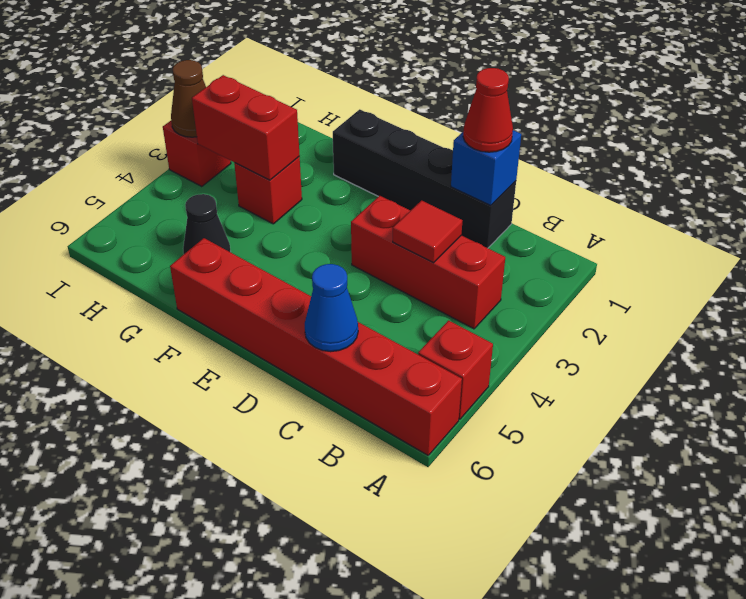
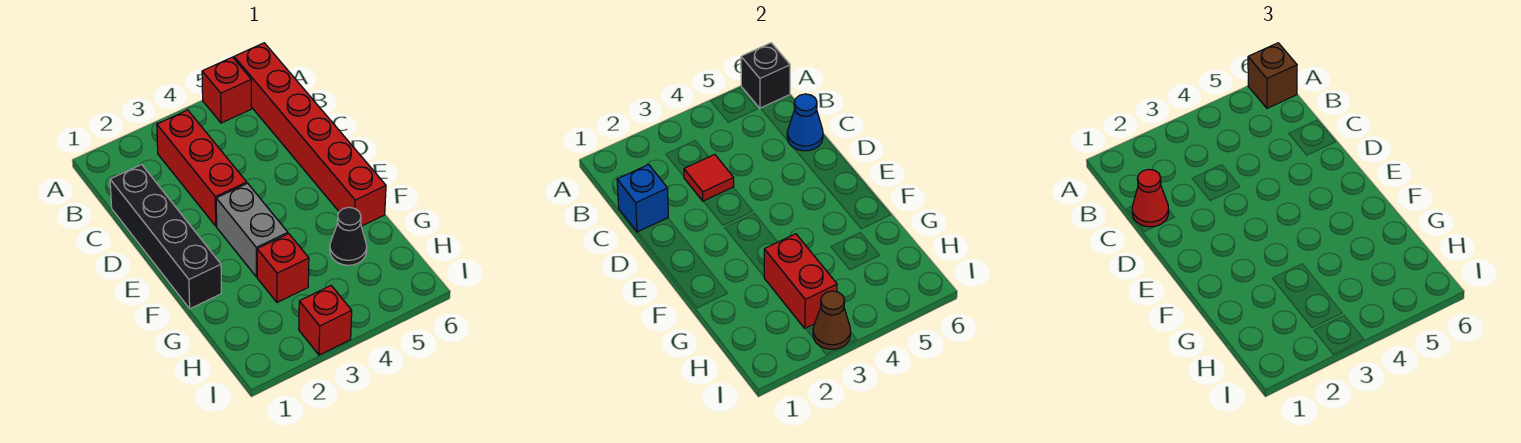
none -> black 1x1 brick [741,43,790,108]
none -> brown 1x1 brick [1248,43,1297,108]
none -> grey 1x2 brick [216,183,288,277]

